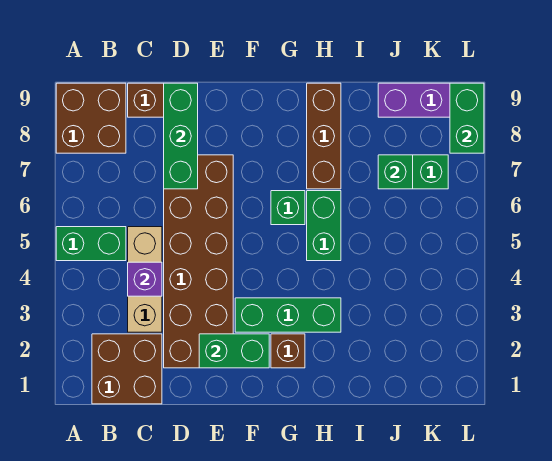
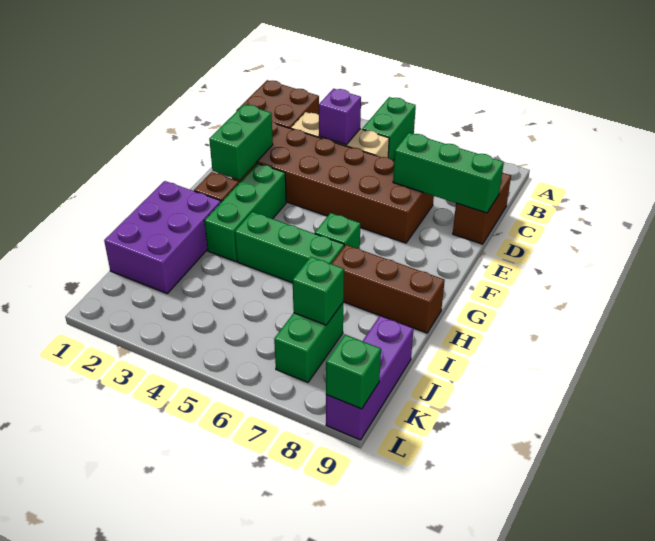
brown 2x2 brick [56,83,126,153] -> none
none -> purple 2x3 brick [104,181,221,293]
green 1x2 brick [307,191,341,261] -> green 1x3 brick [235,212,344,283]
green 1x2 brick [450,83,484,153] -> green 1x1 brick [326,335,381,409]

